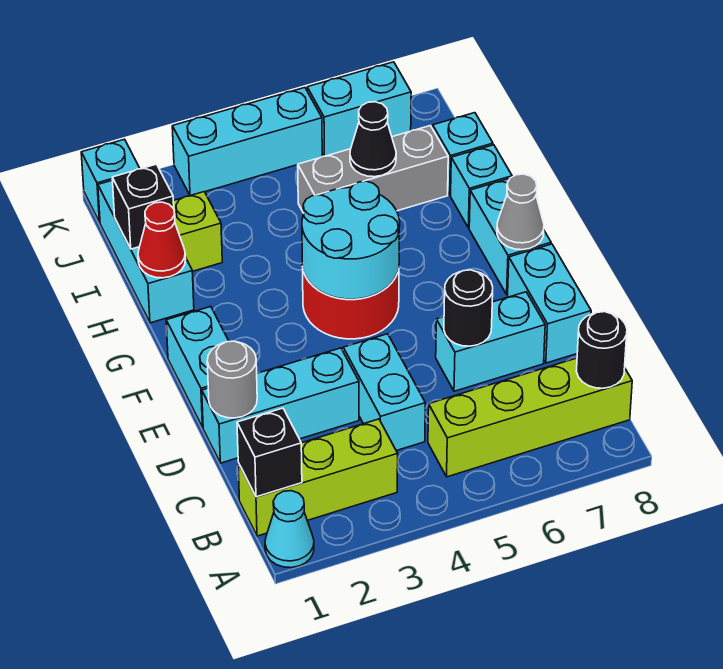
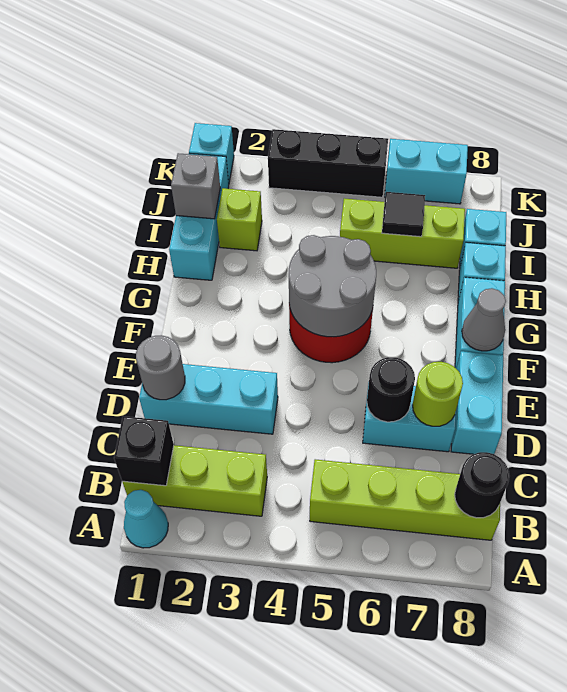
cyan 1x2 brick [343,334,425,451] -> none
none -> lime 1x1 round brick [413,362,463,426]
cyan 1x2 brick [166,307,229,427] -> none
cyan 2x2 round brick [302,181,400,299] -> grey 2x2 round brick [289,235,376,337]
red 1x1 cone [138,202,186,278] -> none
black 1x1 brick [112,164,174,249] -> grey 1x1 brick [171,153,220,219]
grey 1x3 brick [298,126,448,211] -> lime 1x3 brick [340,198,465,268]
black 1x1 cone [350,102,396,177] -> black 1x1 tile [382,192,425,237]
cyan 1x3 brick [172,88,322,196] -> black 1x3 brick [268,129,388,197]

